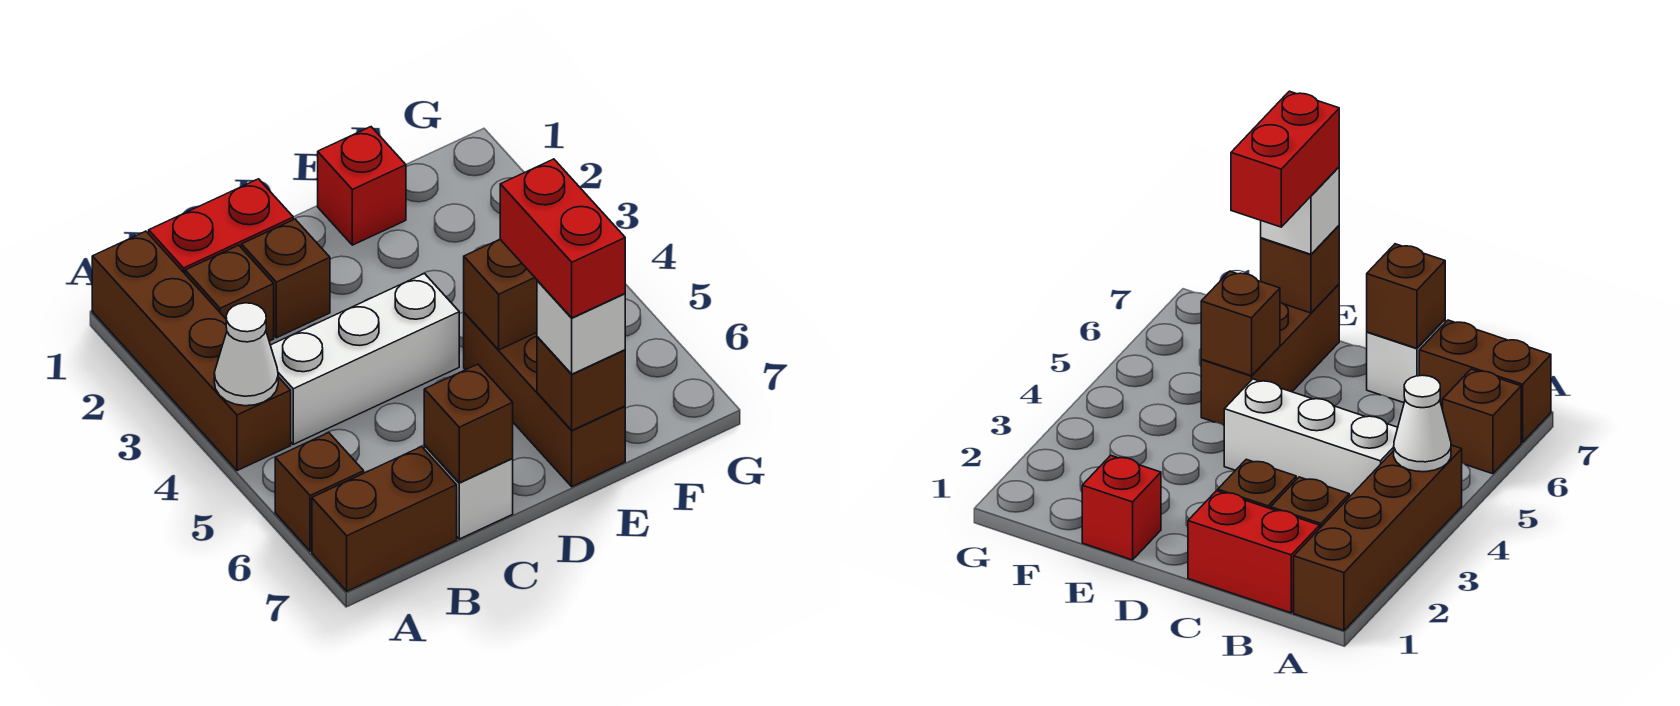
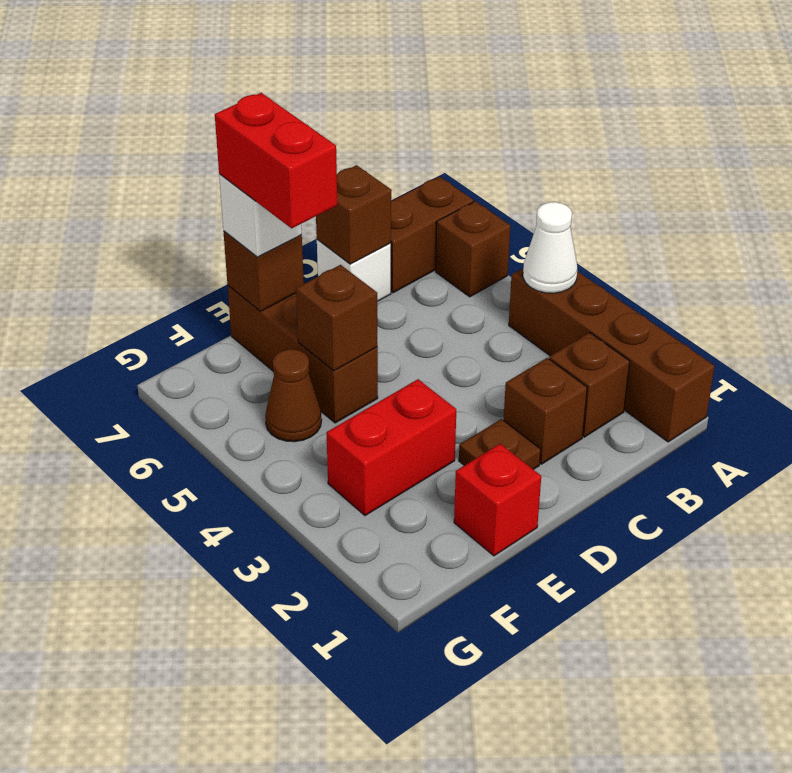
red 1x2 brick [149,179,293,273] -> red 1x2 brick moved to [326,379,456,516]
white 1x3 brick [270,274,459,444] -> none
none -> brown 1x1 plate [459,419,541,469]
none -> brown 1x1 cone [265,349,322,442]

